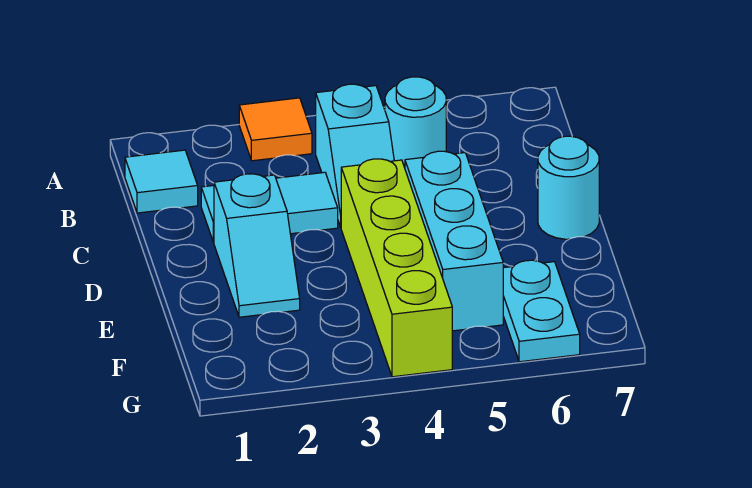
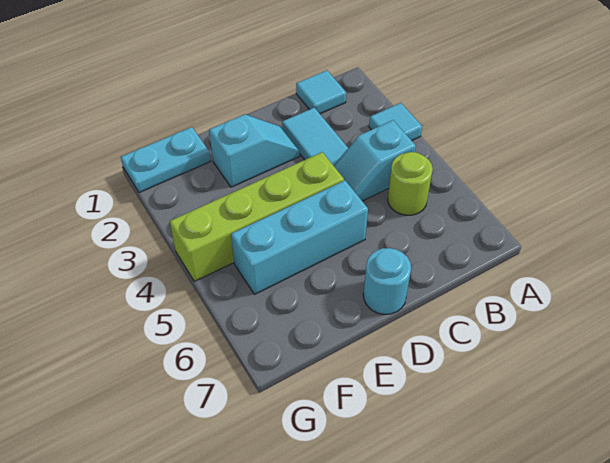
orange 1x1 tile [239,98,312,161] -> cyan 1x1 tile [369,103,422,141]
cyan 1x1 round brick [385,77,446,168] -> lime 1x1 round brick [388,152,433,215]
cyan 1x2 slope [214,174,300,317] -> cyan 1x2 slope turned to [209,114,300,187]
cyan 1x2 plate [503,260,580,362] -> cyan 1x2 plate moved to [121,127,210,193]

